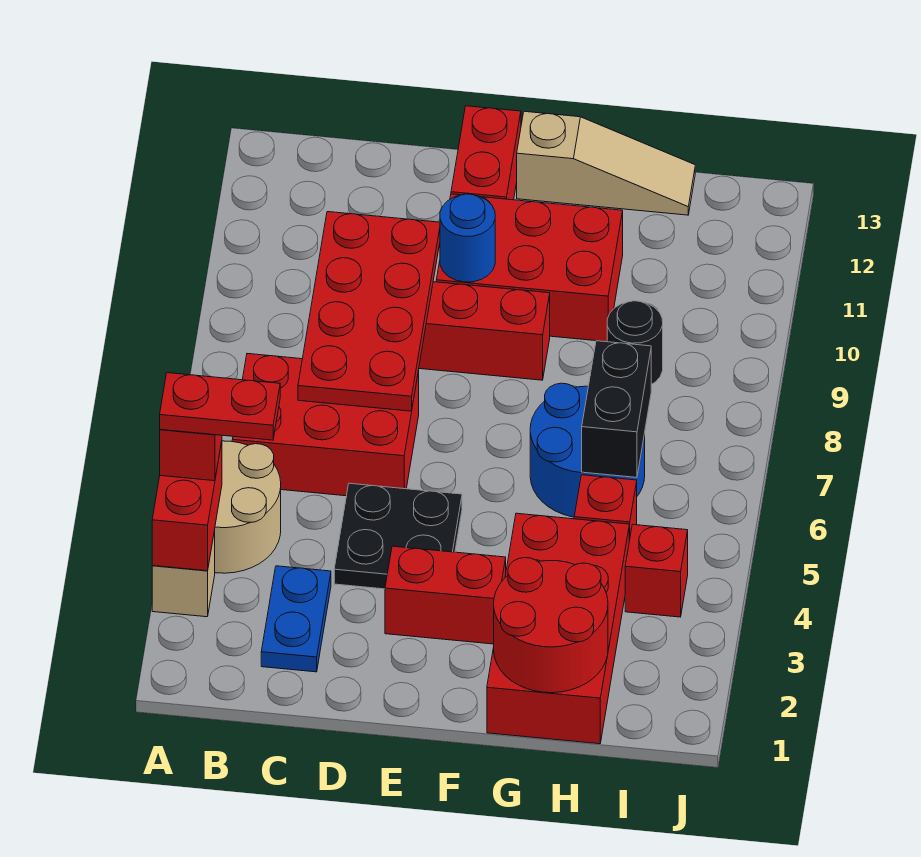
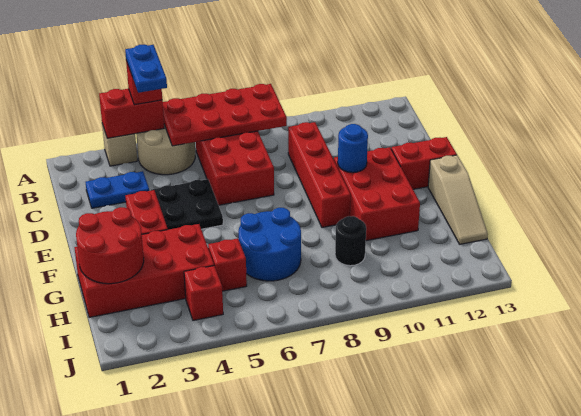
red 1x2 plate [160,373,280,440] -> blue 1x2 plate [125,45,167,93]
red 2x4 plate [298,212,440,411] -> red 2x4 plate moved to [163,84,287,146]
black 1x2 brick [582,341,651,477] -> none

